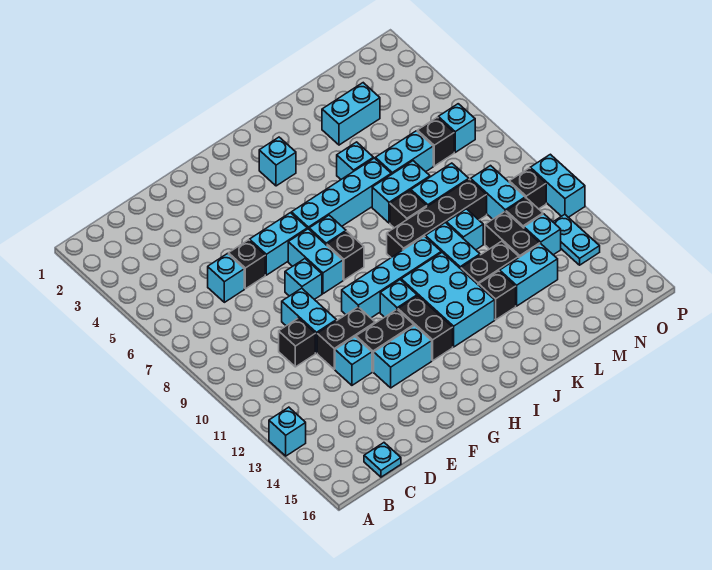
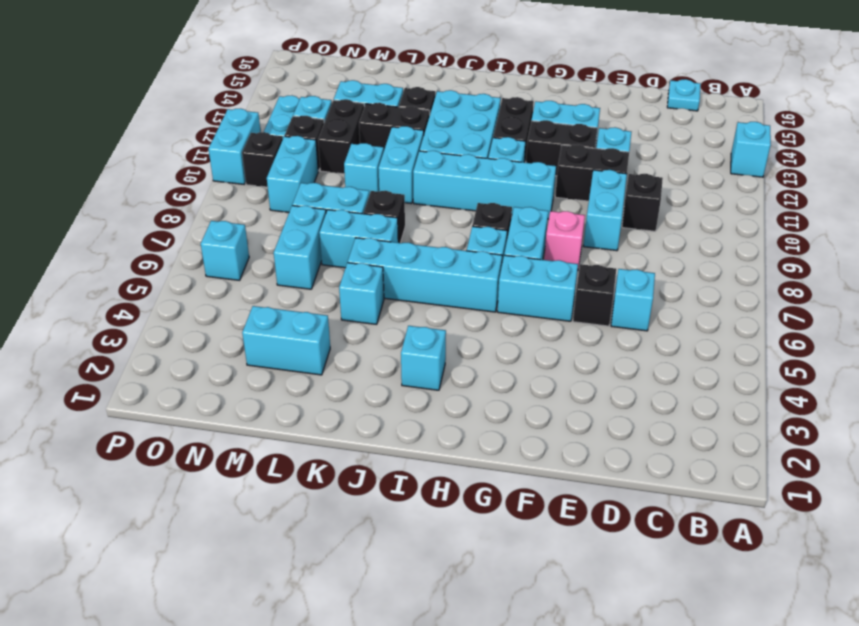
cyan 1x1 brick [285,259,322,299] -> pink 1x1 brick [544,211,585,270]
black 1x4 brick [387,179,487,257] -> none
cyan 1x2 brick [375,131,433,174] -> cyan 1x2 brick turned to [274,206,326,289]
black 1x1 brick [417,117,454,166] -> none

